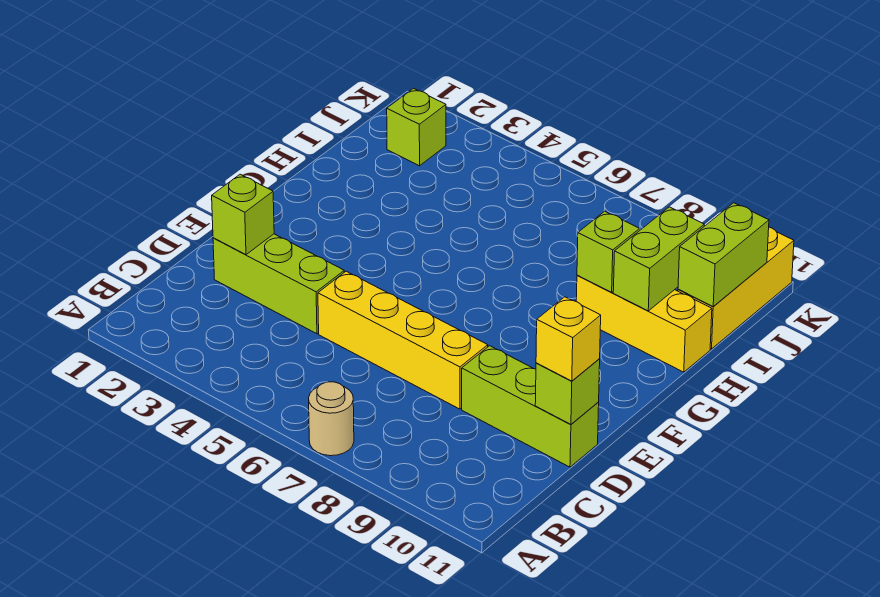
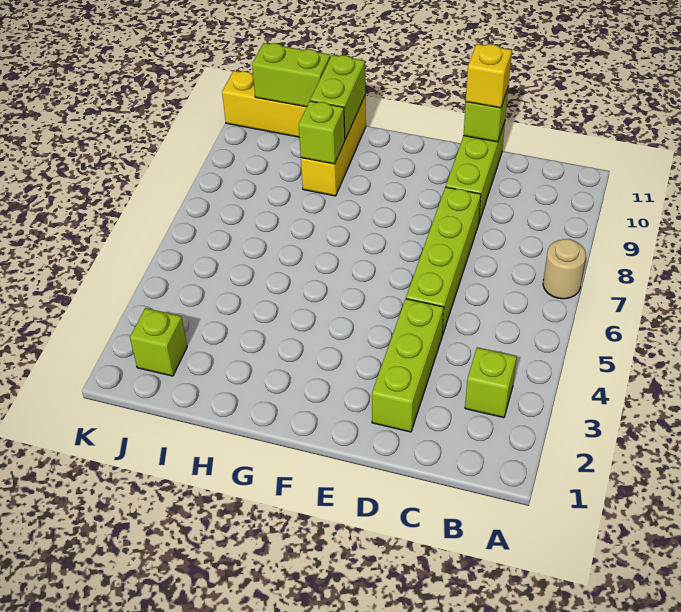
lime 1x1 brick [212,174,274,255] -> lime 1x1 brick moved to [465,347,517,418]
yellow 1x4 brick [318,271,488,409] -> lime 1x4 brick [406,187,481,335]
lime 1x2 brick [613,207,704,311] -> lime 1x2 brick turned to [310,55,365,139]

